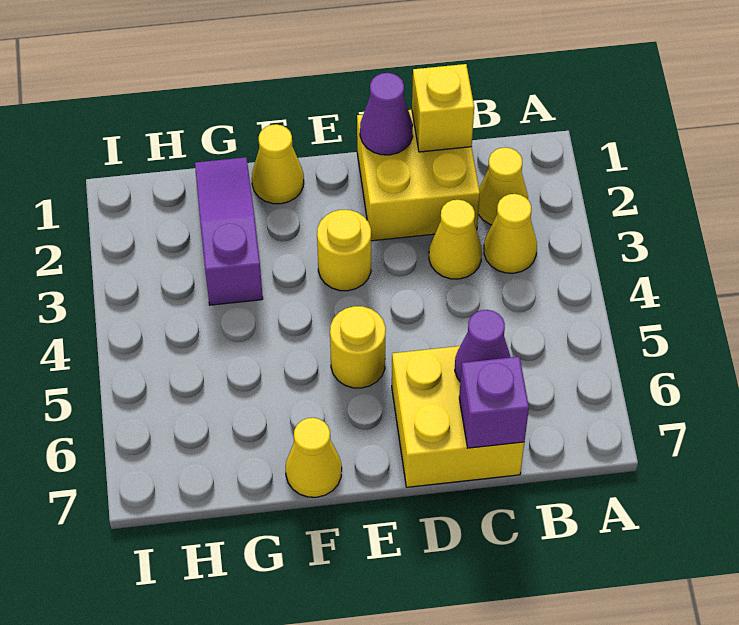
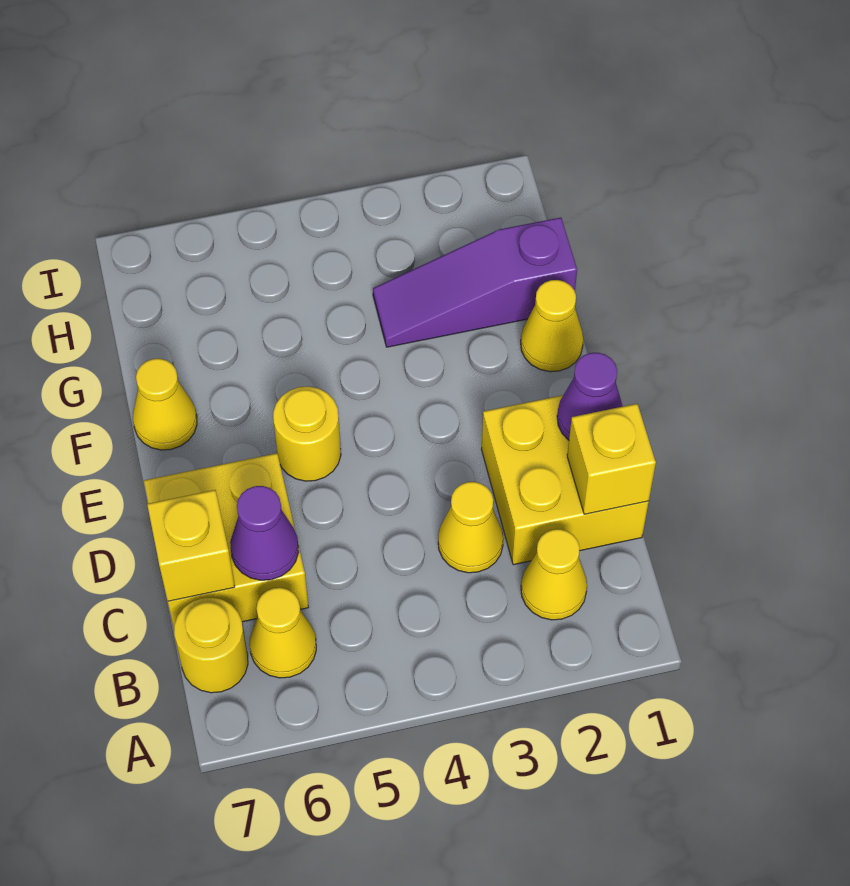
yellow 1x1 cone [484,194,537,273] -> yellow 1x1 cone moved to [250,588,316,678]
purple 1x1 brick [459,357,529,448] -> yellow 1x1 brick [147,490,235,601]
yellow 1x1 round brick [317,210,371,291] -> yellow 1x1 round brick moved to [174,597,248,693]
purple 1x3 slope [195,157,263,305] -> purple 1x3 slope turned to [373,218,577,347]

